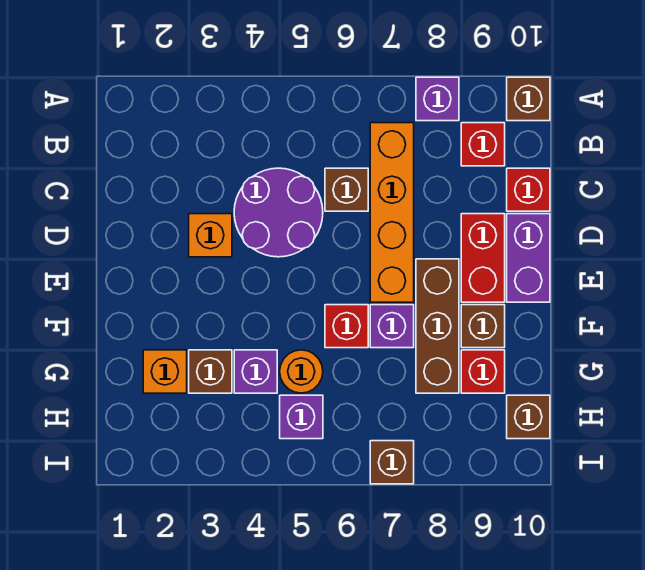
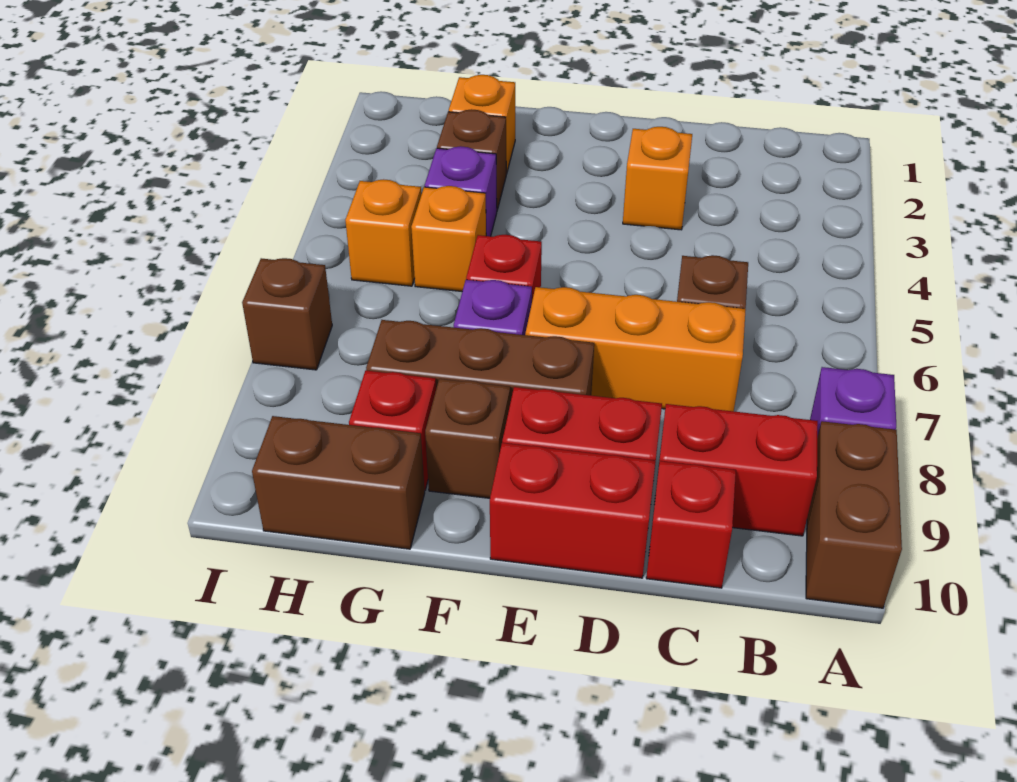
brown 1x1 brick [507,77,550,121] -> brown 1x2 brick [806,421,902,608]
orange 1x4 brick [370,123,414,302] -> orange 1x3 brick [525,287,746,411]
red 1x1 brick [461,123,505,166] -> red 1x2 brick [659,404,818,536]
purple 2x2 round brick [234,168,323,257] -> none
purple 1x2 brick [507,214,550,302] -> red 1x2 brick [490,443,656,578]
orange 1x1 round brick [280,350,323,393] -> orange 1x1 brick [411,186,486,291]
purple 1x1 brick [280,395,323,439] -> orange 1x1 brick [345,179,421,286]
brown 1x1 brick [507,395,550,439] -> brown 1x2 brick [252,416,425,549]

